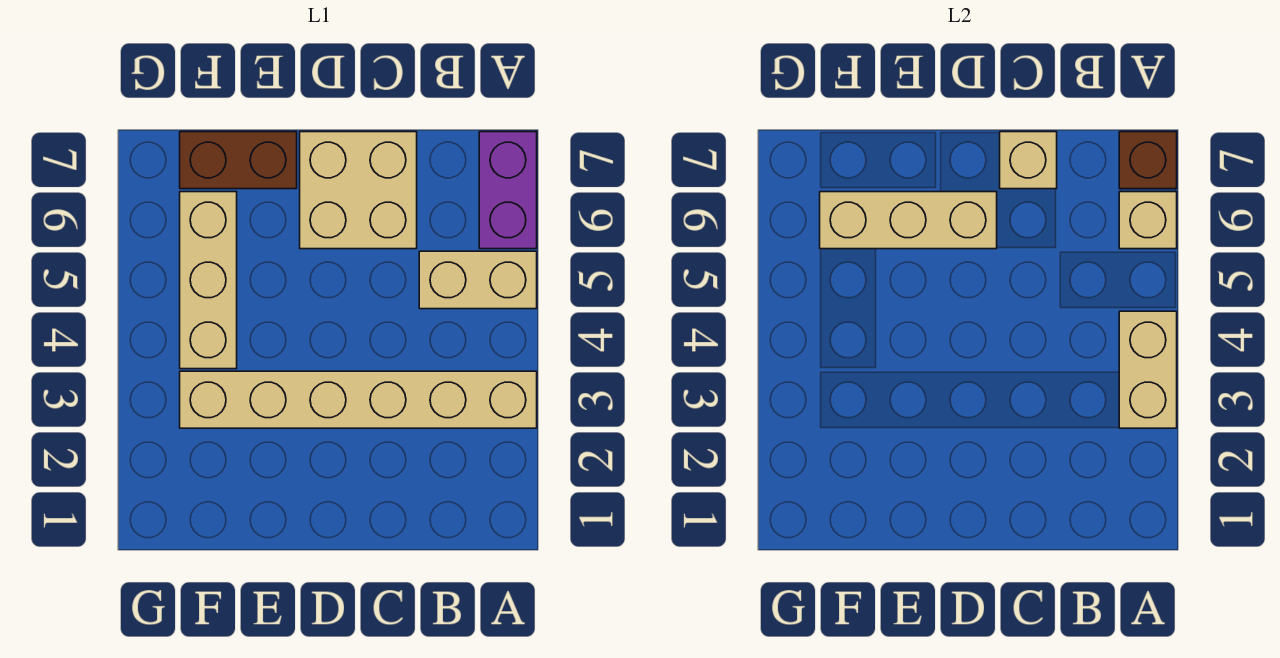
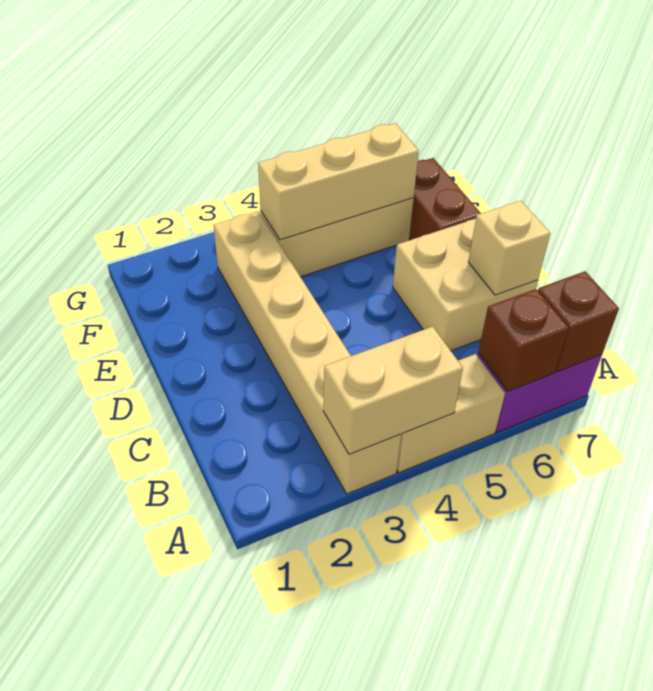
tan 1x2 brick [419,251,537,309] -> tan 1x2 brick turned to [397,354,505,473]
tan 1x1 brick [1119,192,1177,249] -> brown 1x1 brick [478,289,569,392]
tan 1x3 brick [820,192,997,249] -> tan 1x3 brick turned to [258,123,419,240]

